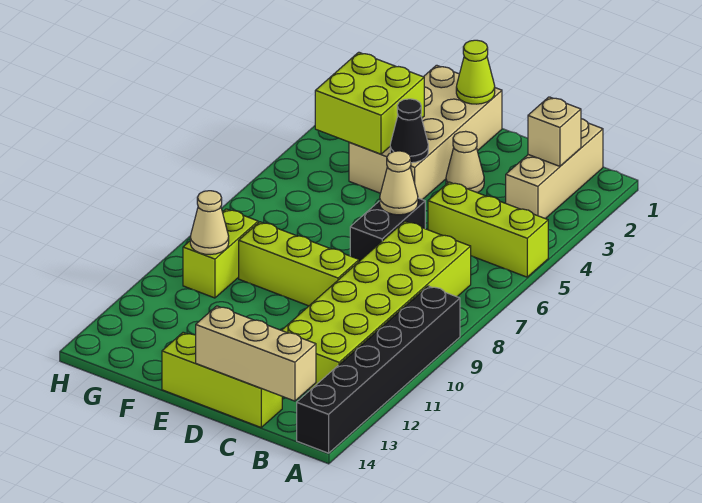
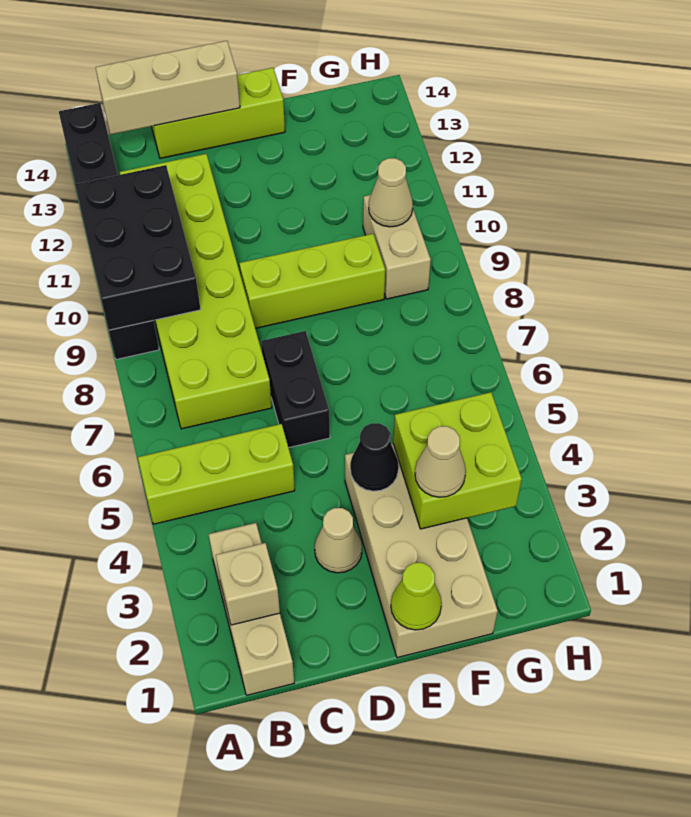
none -> black 2x3 brick [75,165,201,330]
tan 1x1 cone [380,151,418,215] -> tan 1x1 cone moved to [415,426,466,497]
lime 1x2 brick [183,209,258,298] -> tan 1x2 brick [363,195,431,299]

